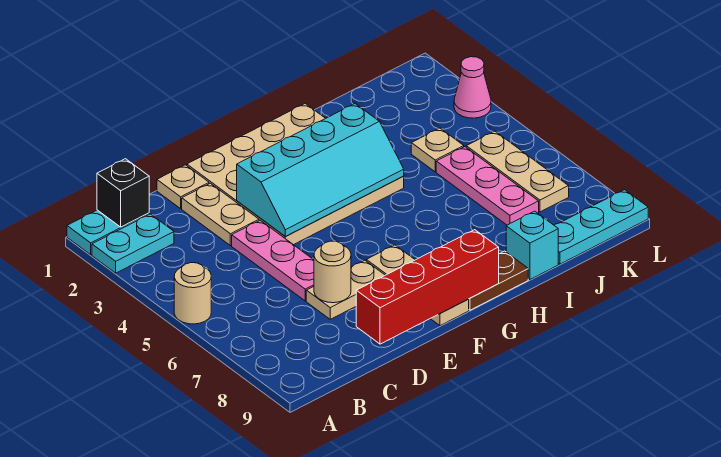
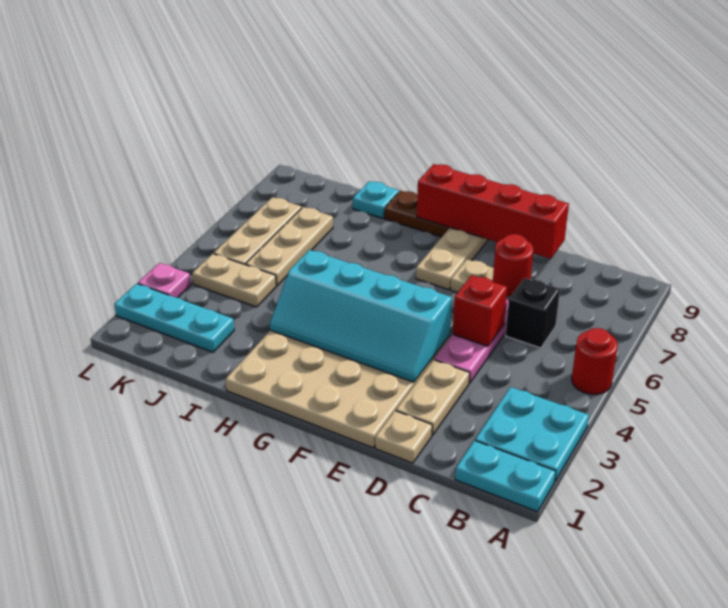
cyan 1x2 plate [92,214,174,273] -> cyan 2x2 plate [475,387,589,481]
tan 1x1 round brick [174,263,211,324] -> red 1x1 round brick [572,328,618,394]
black 1x1 brick [97,159,149,227] -> black 1x1 brick moved to [506,278,560,348]
none -> red 1x1 brick [453,275,507,346]
tan 1x1 round brick [314,241,351,303] -> red 1x1 round brick [493,234,533,297]
cyan 2x4 slope [237,104,404,237] -> cyan 2x4 slope turned to [270,250,452,382]
cyan 1x1 brick [506,211,558,279] -> cyan 1x1 plate [353,181,399,218]
tan 1x1 plate [411,128,464,172] -> tan 1x2 plate [192,254,276,307]
pink 1x3 plate [436,147,539,225] -> tan 1x3 plate [246,207,333,286]
cyan 1x3 plate [554,190,648,264] -> cyan 1x3 plate moved to [114,284,234,352]
pink 1x1 cone [454,57,491,118] -> pink 1x1 plate [138,263,191,298]

